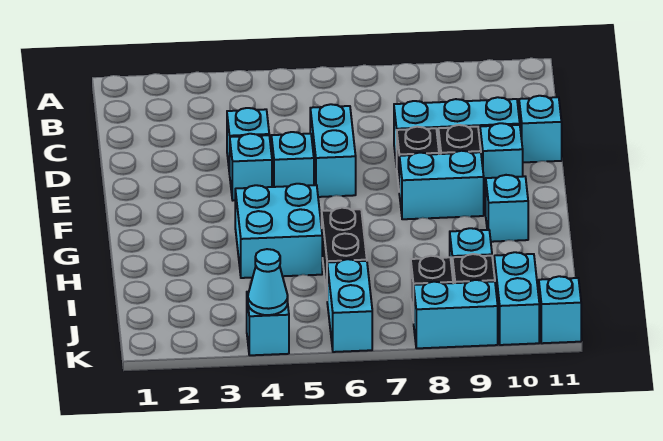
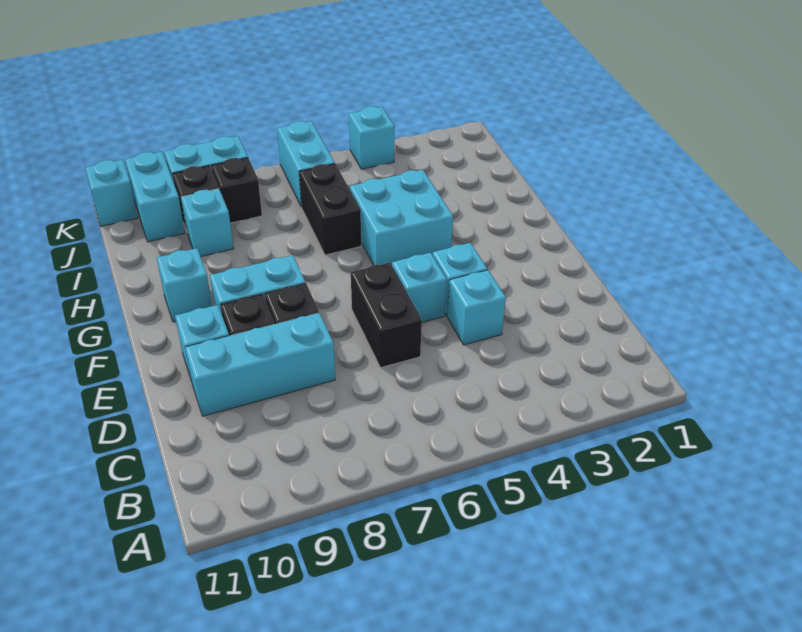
cyan 1x2 brick [310,104,356,197] -> black 1x2 brick [351,263,422,368]
cyan 1x1 brick [519,96,562,162] -> none
cyan 1x1 cone [248,249,288,315] -> none

